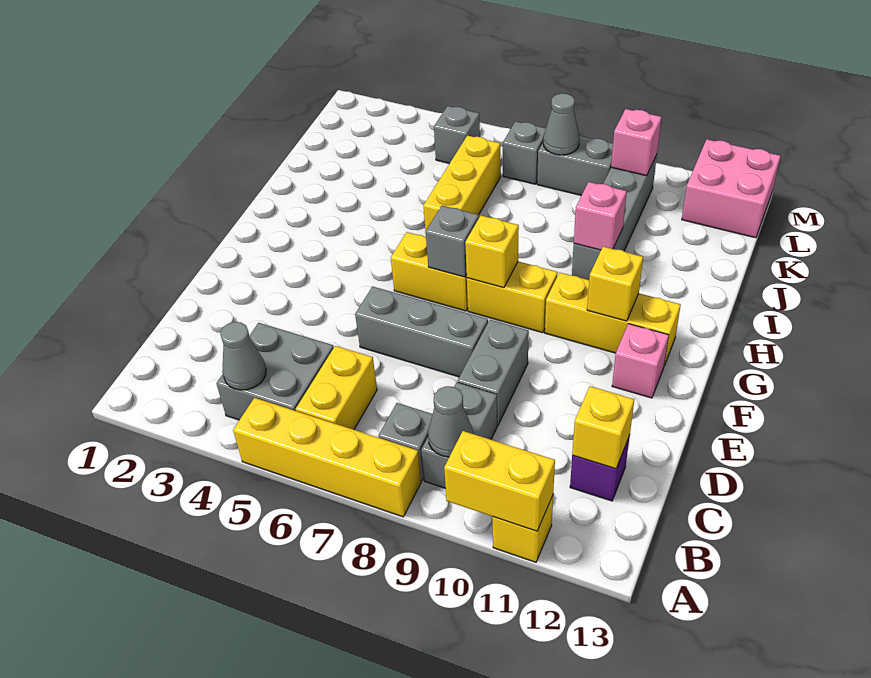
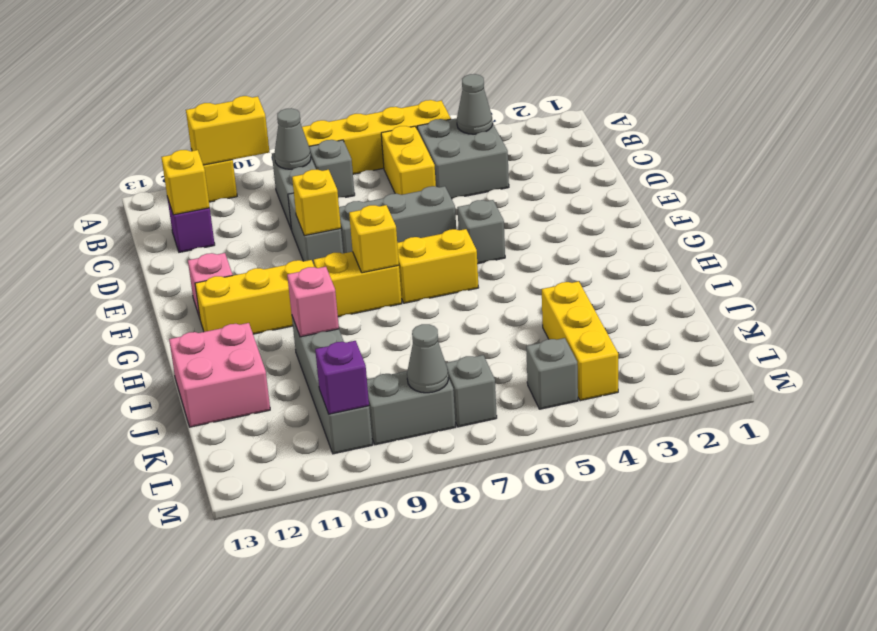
grey 1x1 brick [426,206,479,277] -> grey 1x1 brick moved to [457,200,505,264]
yellow 1x1 brick [587,247,643,321] -> yellow 1x1 brick moved to [292,170,341,236]
yellow 1x3 brick [423,136,501,233] -> yellow 1x3 brick moved to [542,281,618,401]
pink 1x1 brick [611,109,662,176] -> purple 1x1 brick [315,341,369,414]
pink 2x2 brick [682,139,780,238] -> pink 2x2 brick moved to [169,323,270,427]

